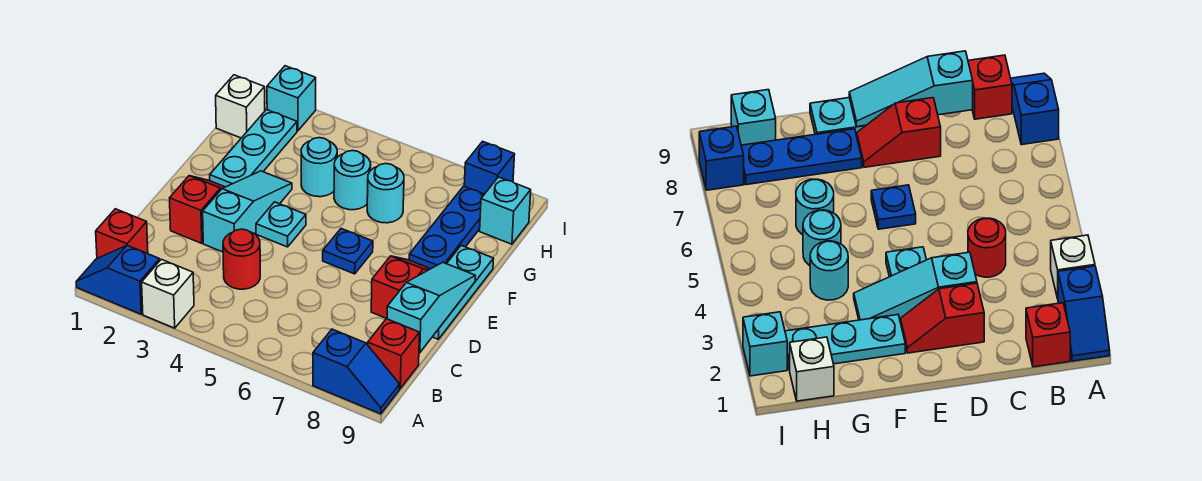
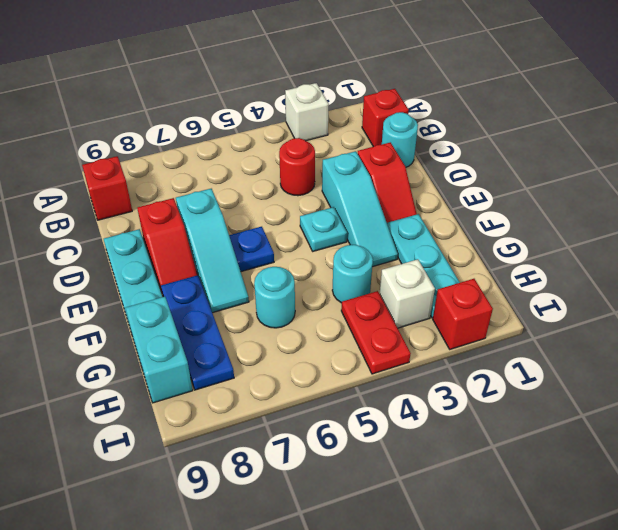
blue 1x2 slope [76,245,160,314] -> none
blue 1x2 slope [313,329,400,414] -> none
cyan 1x3 slope [387,262,475,353] -> cyan 1x3 slope moved to [176,189,249,313]
cyan 1x1 round brick [334,151,371,210] -> cyan 1x1 round brick moved to [382,112,418,167]
white 1x1 brick [216,75,265,138] -> white 1x1 brick moved to [379,259,435,328]
none -> red 1x2 plate [341,291,411,374]
cyan 1x1 brick [480,177,531,244] -> cyan 1x2 brick [125,296,193,403]
cyan 1x1 brick [267,66,316,131] -> red 1x1 brick [433,279,493,349]
blue 1x1 brick [464,141,515,194] -> none

